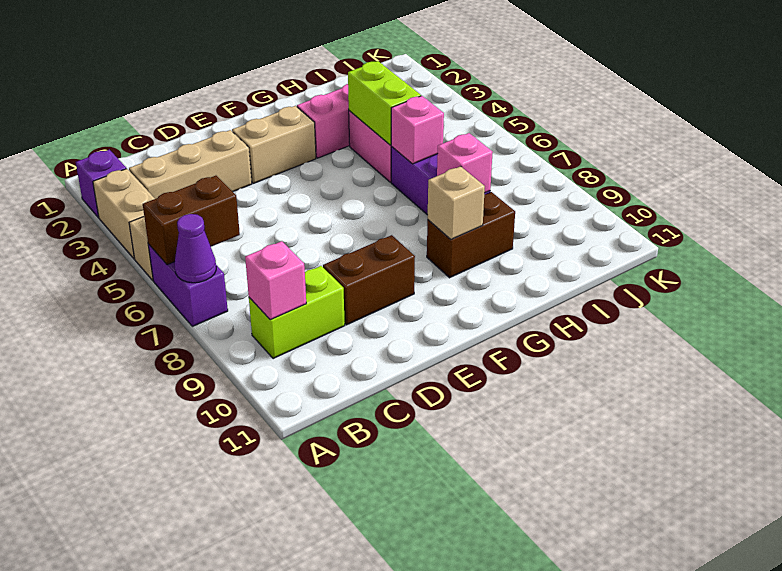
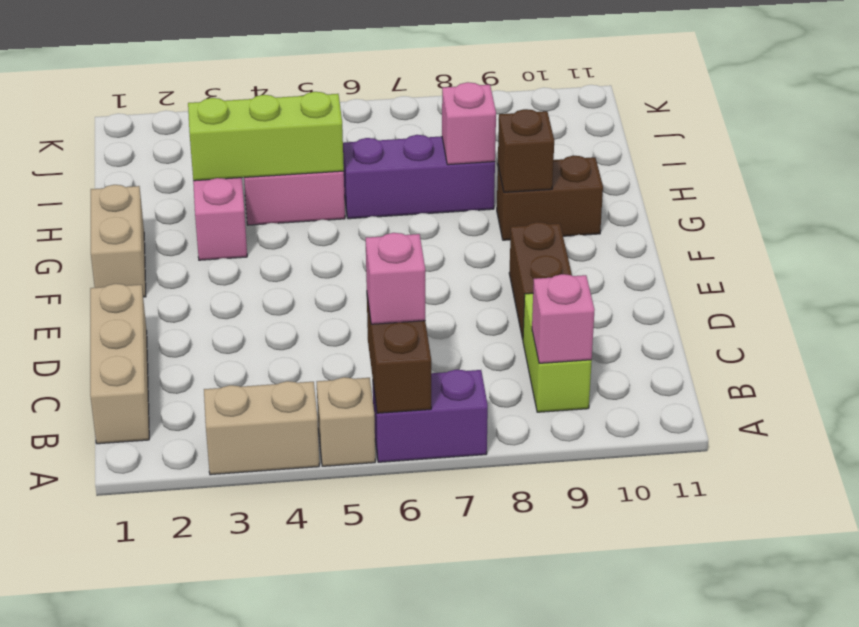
purple 1x1 brick [76,150,126,217] -> none
purple 1x1 cone [175,214,216,283] -> none
tan 1x3 brick [129,130,252,199] -> tan 1x3 brick moved to [90,284,149,444]
tan 1x2 brick [232,106,316,183] -> tan 1x2 brick moved to [91,185,146,297]
brown 1x2 brick [427,192,515,278] -> brown 1x2 brick turned to [497,156,603,240]
tan 1x1 brick [428,166,485,239] -> brown 1x1 brick [498,109,554,192]
lime 1x2 brick [348,61,421,145] -> lime 1x3 brick [188,92,344,181]
pink 1x1 brick [391,96,444,164] -> pink 1x1 brick moved to [366,233,425,324]

